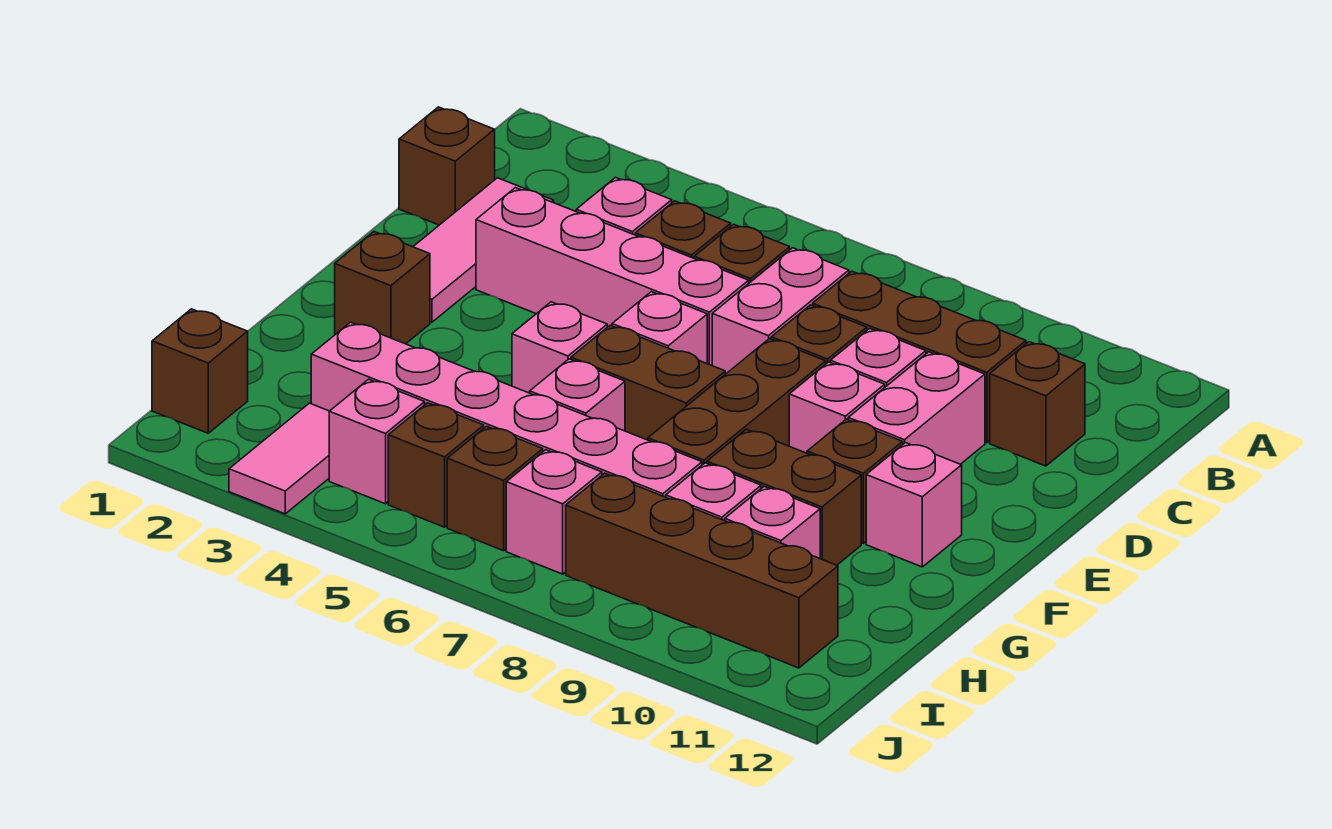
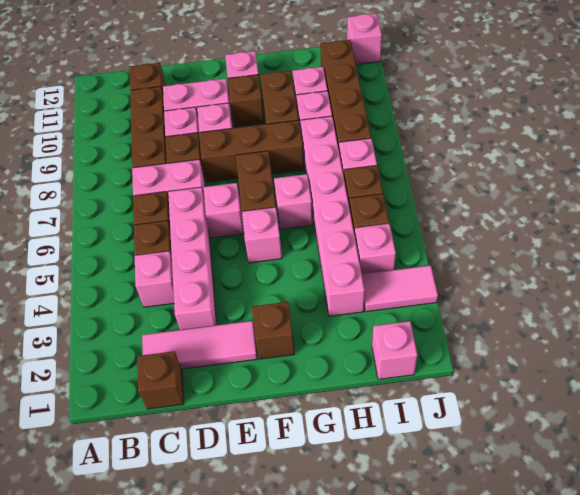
brown 1x1 brick [152,309,248,433] -> pink 1x1 brick [372,321,418,379]
none -> pink 1x1 brick [347,14,382,64]

